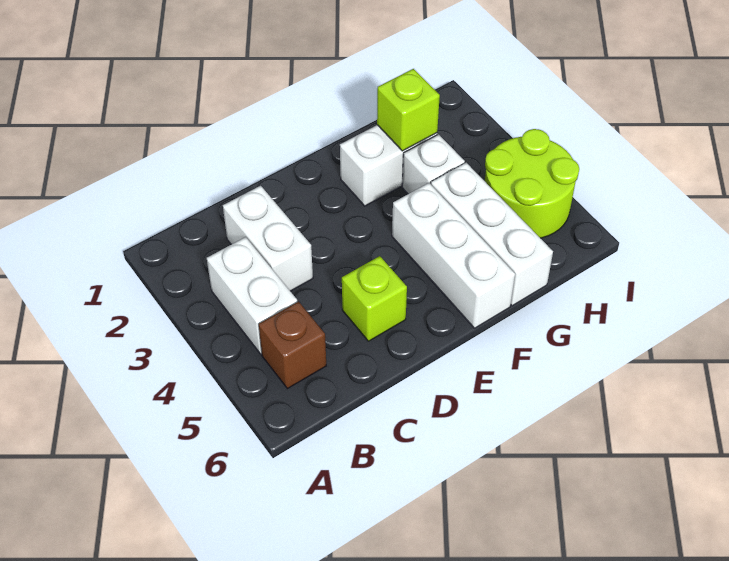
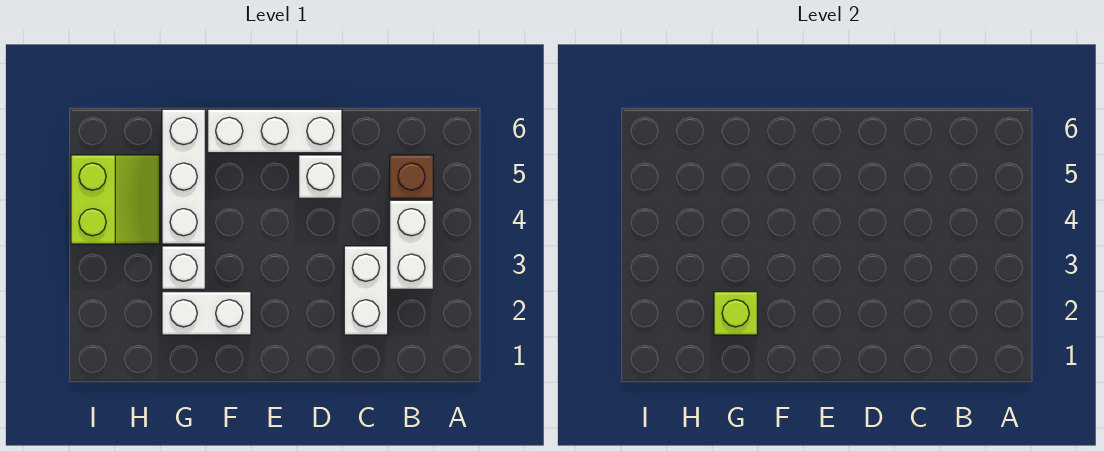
lime 1x1 brick [342,256,407,341] -> white 1x1 brick [299,155,342,198]
white 1x3 brick [392,183,515,328] -> white 1x3 brick turned to [208,109,342,153]
lime 2x2 round brick [485,129,579,238] -> lime 2x2 slope [71,155,160,244]

